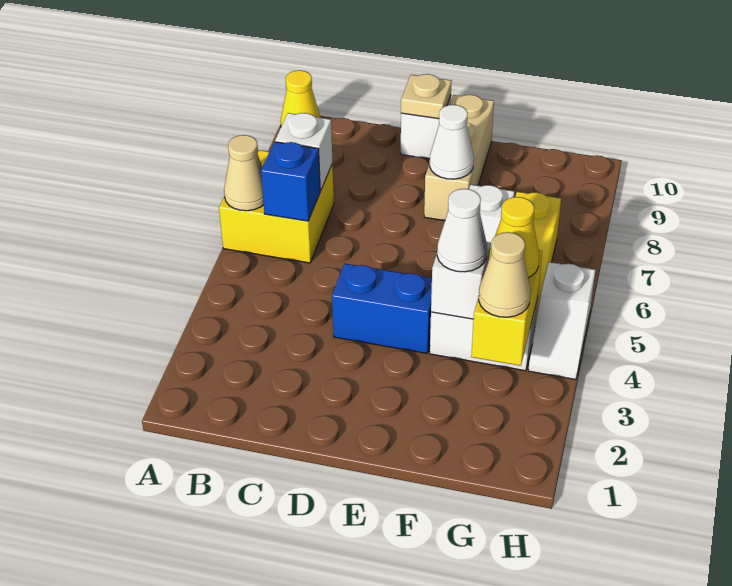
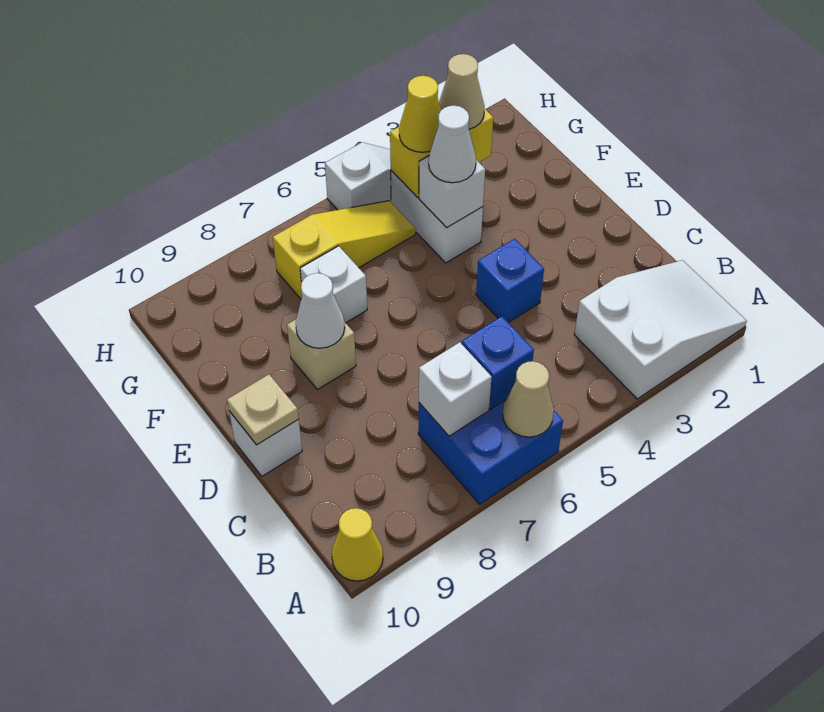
none -> white 2x3 slope [574,260,747,399]
yellow 2x2 brick [219,151,334,263] -> blue 2x2 brick [418,400,563,504]
blue 1x2 brick [332,263,432,353] -> blue 1x1 brick [476,239,544,323]
tan 1x3 brick [424,95,494,221] -> tan 1x1 brick [287,320,356,390]

